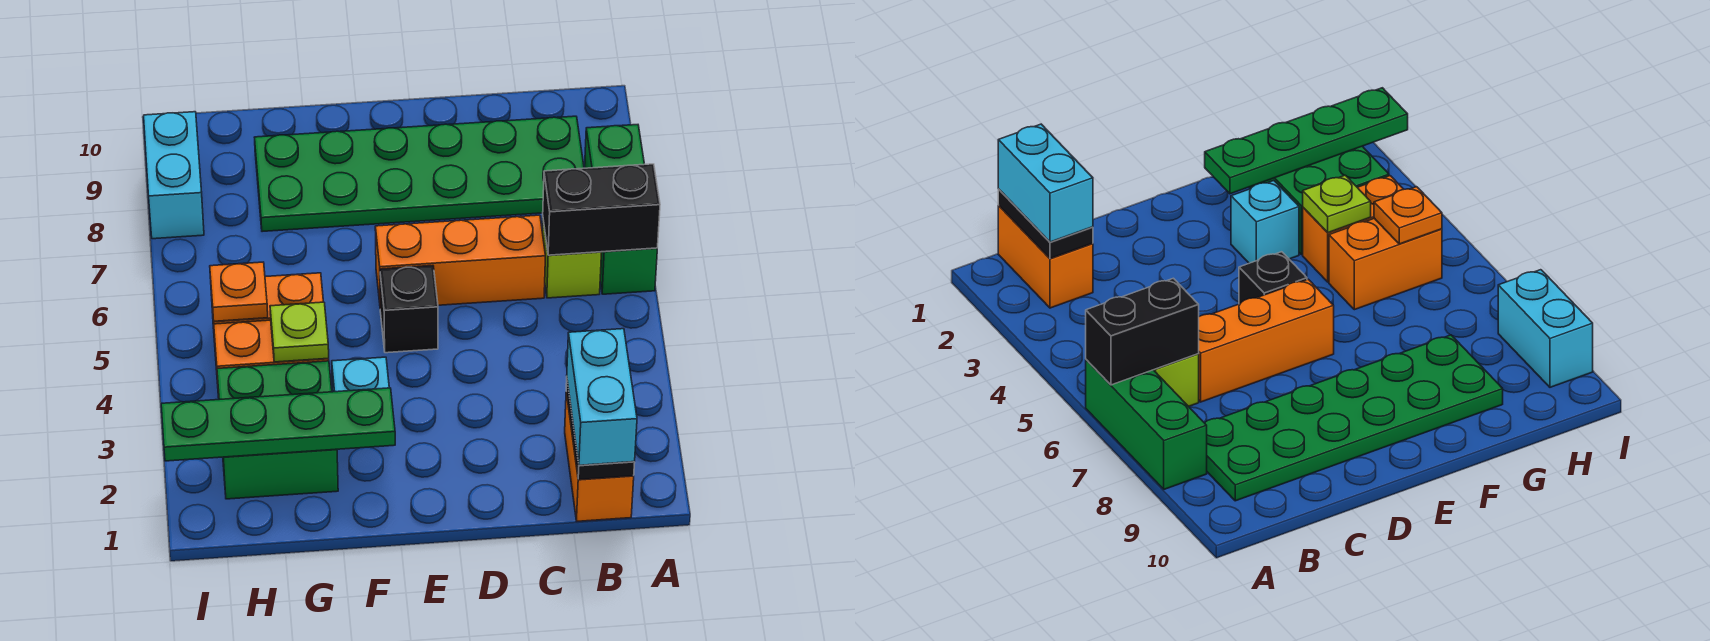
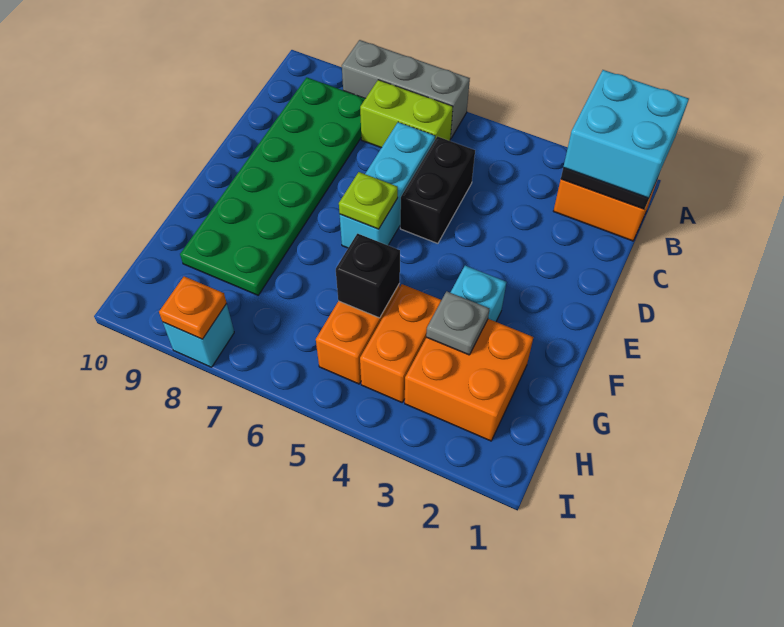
green 1x3 brick [585,125,657,294] -> grey 1x3 brick [342,40,470,138]
black 1x2 brick [543,164,660,255] -> black 1x2 brick moved to [400,136,475,244]
cyan 1x2 brick [567,329,637,465] -> cyan 2x2 brick [563,70,689,198]
lime 1x1 brick [542,221,602,298] -> lime 1x2 brick [360,80,453,148]
orange 1x3 brick [375,215,545,305] -> cyan 1x3 brick [340,122,435,248]
black 1x1 brick [380,265,438,353] -> black 1x1 brick moved to [336,234,400,318]
green 1x4 plate [161,388,395,461] -> none
green 2x2 brick [217,361,338,499] -> orange 2x2 brick [405,319,533,441]
none -> grey 1x1 plate [426,291,489,355]
lime 1x1 plate [270,302,329,362] -> lime 1x1 plate moved to [339,172,398,229]
orange 1x1 plate [210,262,268,321] -> orange 1x1 plate moved to [159,276,227,339]
cyan 1x2 brick [144,112,204,239] -> cyan 1x1 brick [163,304,234,367]

